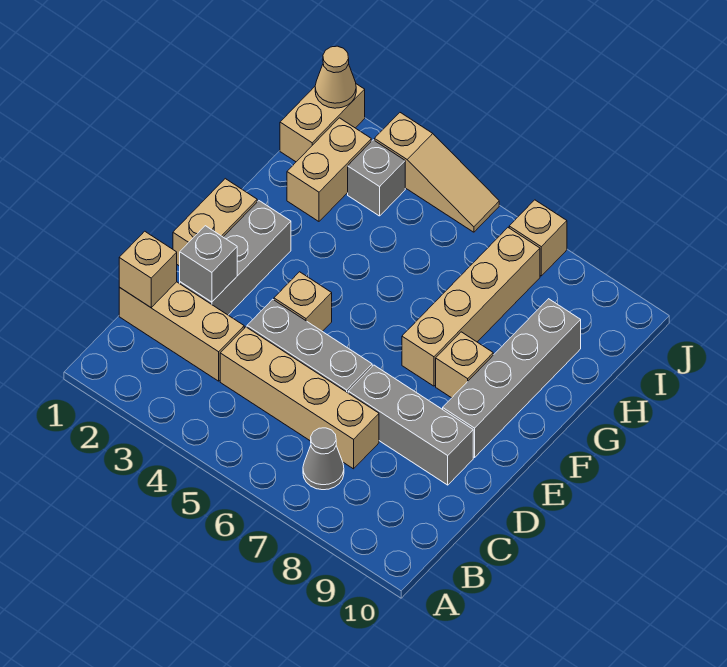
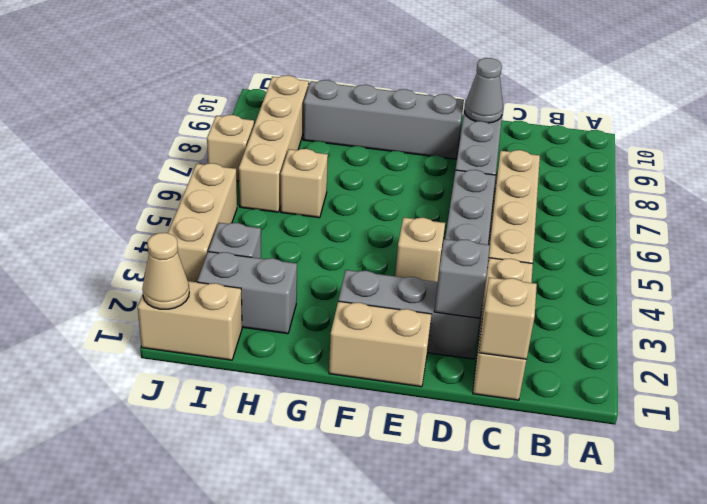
grey 1x1 cone [303,428,344,490] -> grey 1x1 cone moved to [464,58,503,123]
tan 1x4 brick [402,228,540,386] -> tan 1x4 brick turned to [239,75,309,212]
tan 1x1 brick [436,332,493,398] -> tan 1x1 brick moved to [281,148,328,218]
tan 1x2 brick [287,118,371,221] -> grey 1x2 brick [197,252,297,334]
tan 1x3 slope [374,113,499,232] -> tan 1x3 brick [168,163,237,282]

